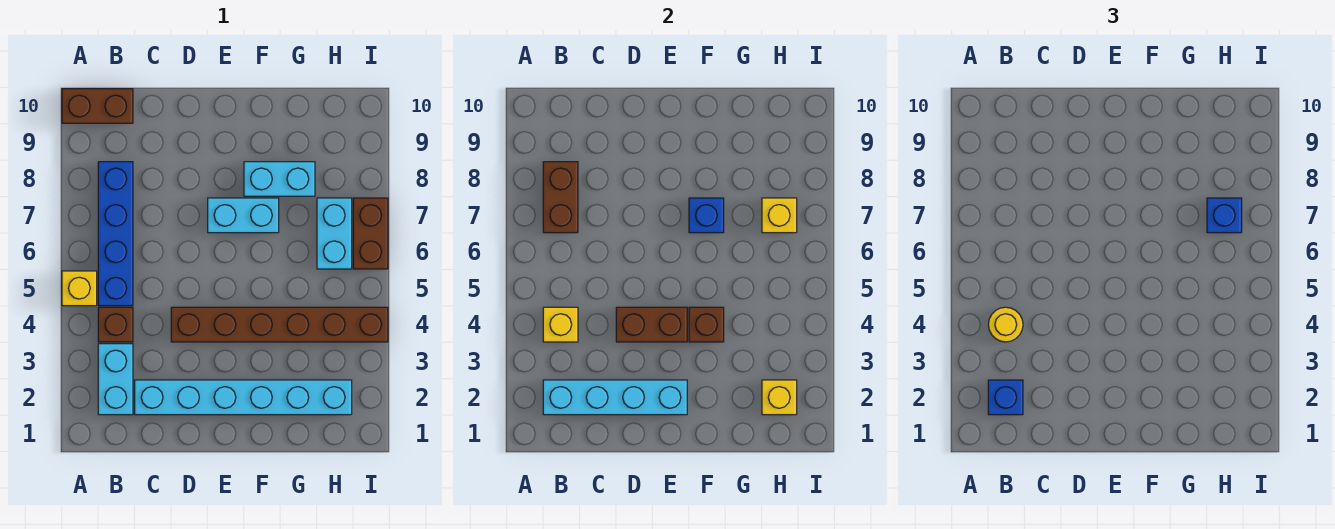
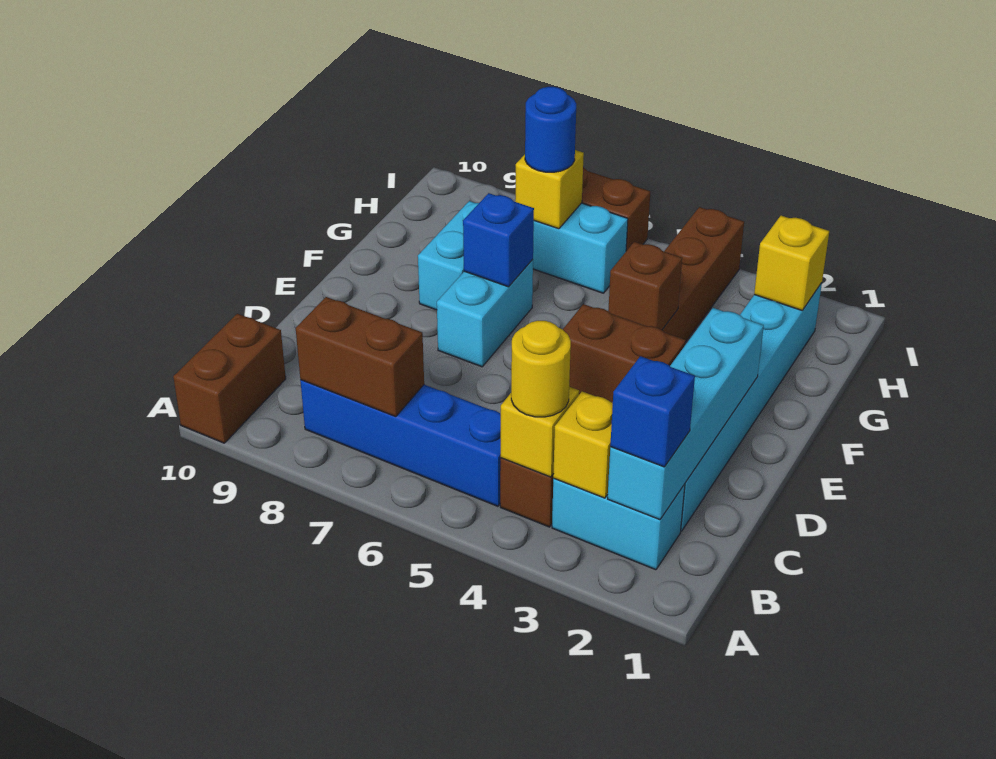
yellow 1x1 brick [62,271,97,306] -> yellow 1x1 brick moved to [553,391,613,498]
brown 1x2 brick [616,307,687,342] -> brown 1x2 brick turned to [563,304,686,403]
blue 1x1 brick [1207,198,1242,233] -> blue 1x1 round brick [525,87,576,172]

